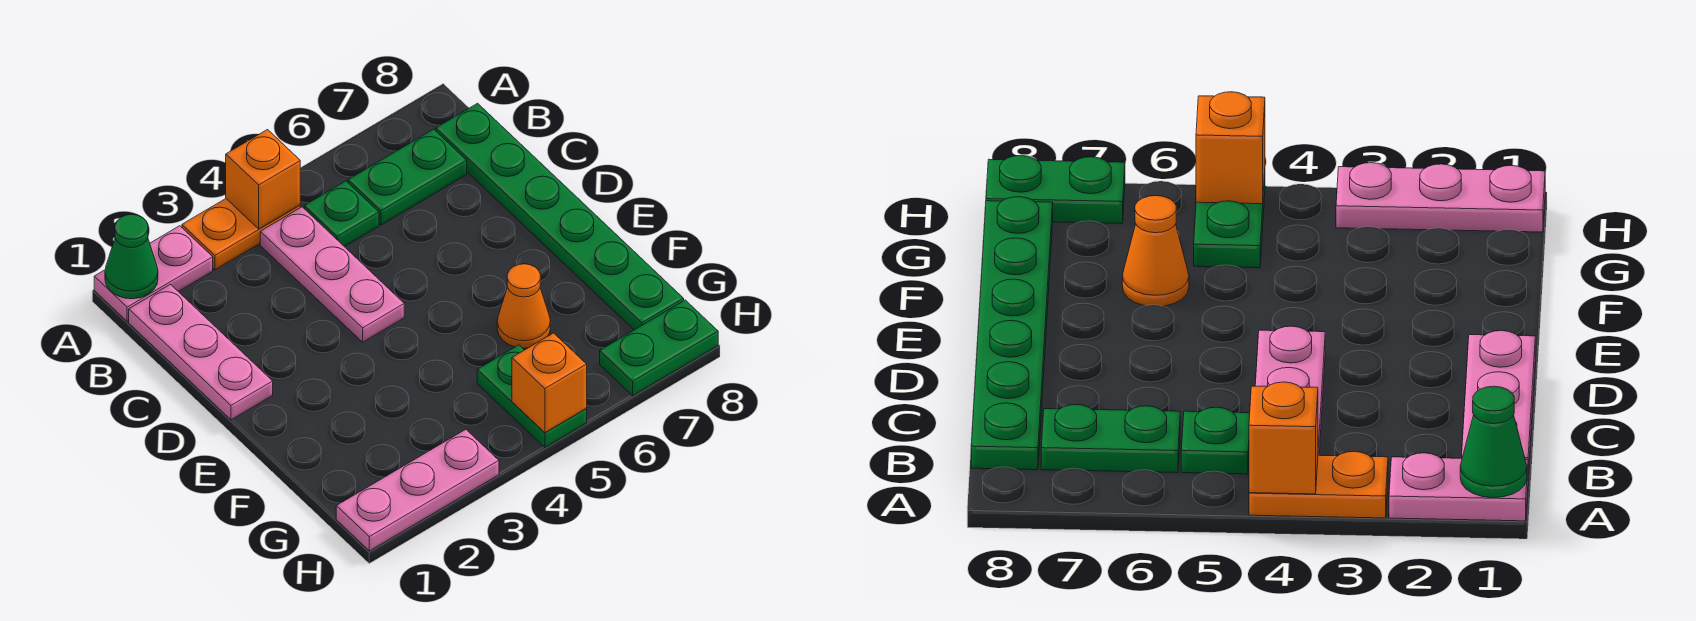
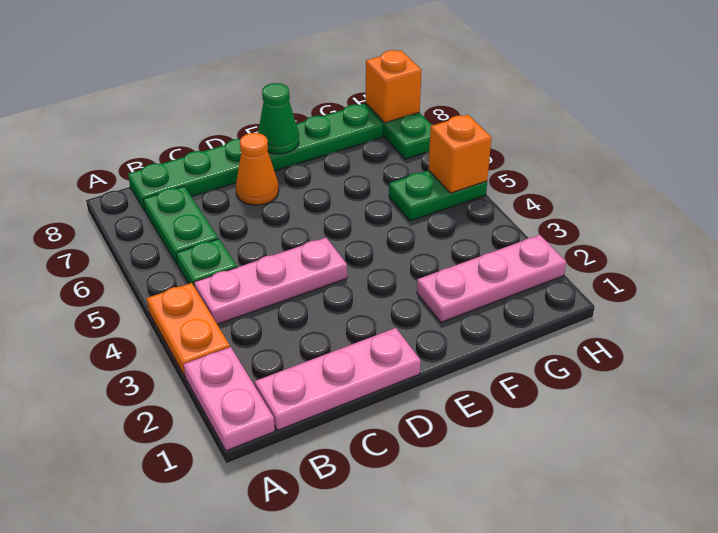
green 1x1 cone [105,215,158,299] -> green 1x1 cone moved to [258,83,299,154]
orange 1x1 brick [226,130,300,229] -> orange 1x1 brick moved to [366,50,421,123]
orange 1x1 cone [497,264,550,348] -> orange 1x1 cone moved to [236,133,279,205]
pink 1x3 plate [336,429,499,551] -> pink 1x3 plate turned to [417,235,566,322]

